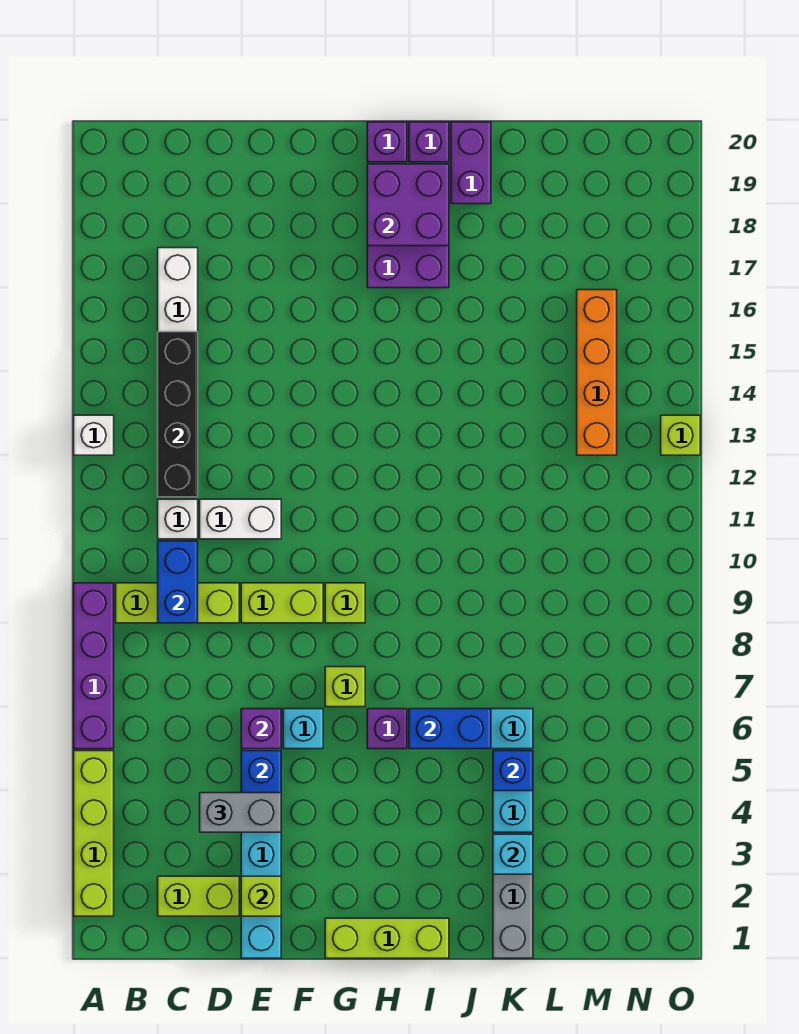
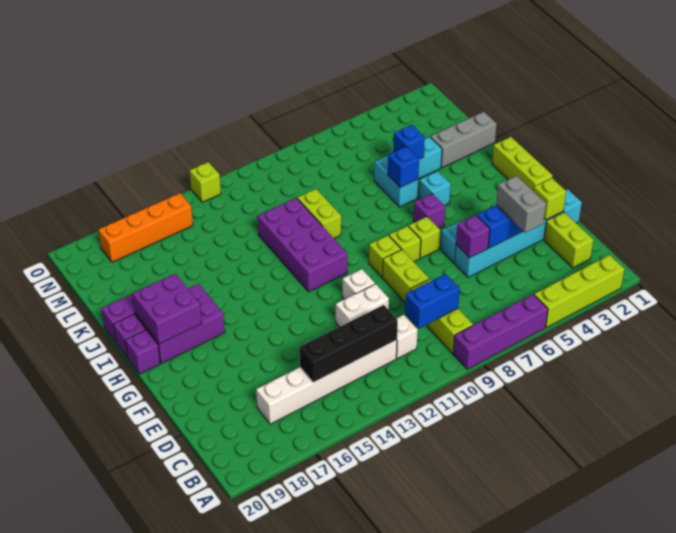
white 1x1 brick [74,415,114,455] -> white 1x1 brick moved to [343,269,375,299]
white 1x2 brick [200,499,281,539] -> white 1x2 brick turned to [336,284,389,327]
none -> lime 1x1 brick [389,226,421,262]
none -> purple 2x4 brick [258,198,348,292]
blue 1x2 brick [409,709,491,749] -> blue 1x1 brick [388,146,419,187]
none -> lime 1x2 brick [297,189,341,238]
cyan 1x1 brick [493,834,533,874] -> cyan 1x1 brick moved to [419,171,451,206]
orange 1x4 brick [577,290,617,455] -> orange 1x4 brick moved to [99,193,193,262]

